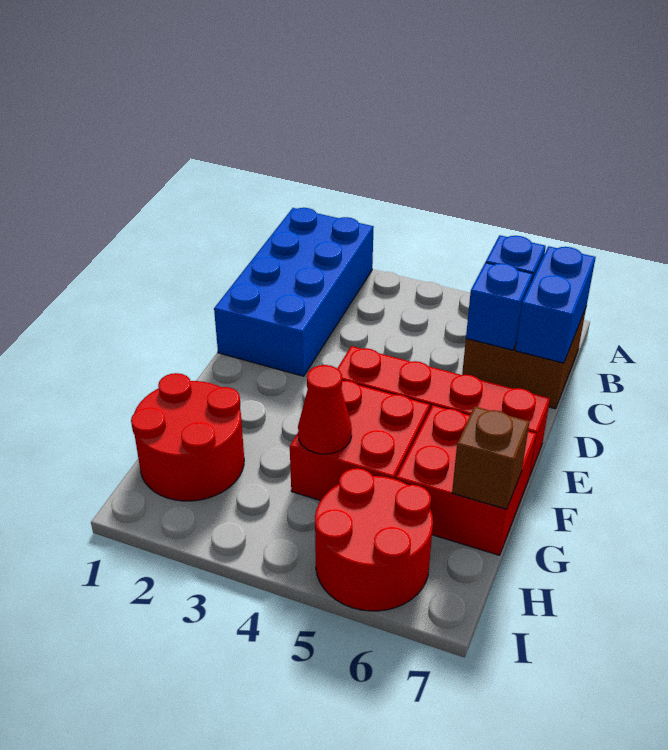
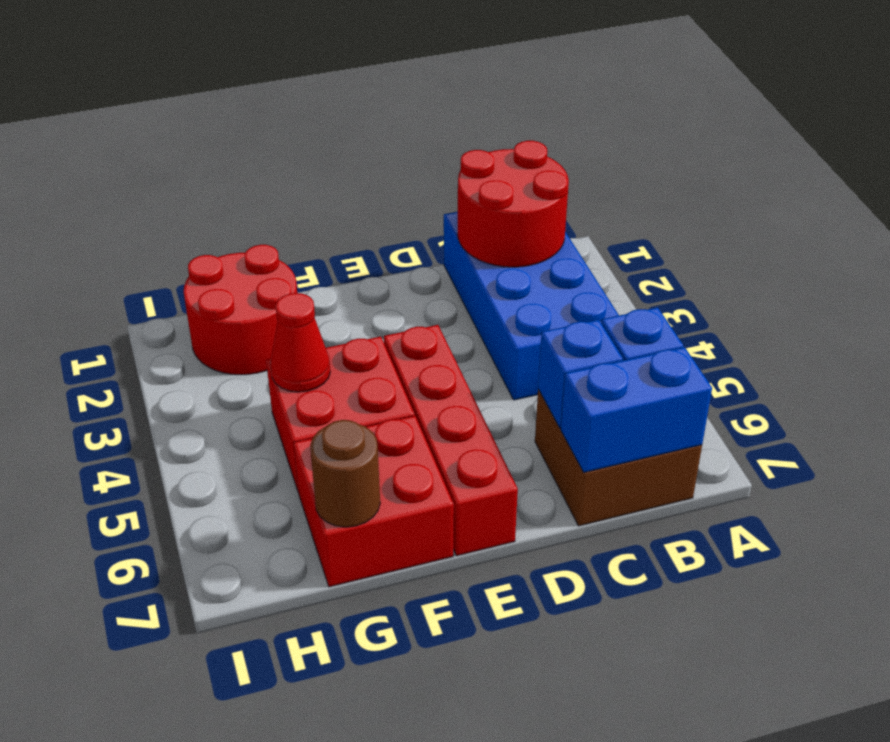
blue 2x4 brick [214,208,374,376] -> blue 2x4 brick turned to [444,212,619,400]
brown 1x1 brick [452,406,530,509] -> brown 1x1 round brick [310,420,380,527]
red 2x2 round brick [315,468,433,611] -> red 2x2 round brick moved to [457,141,569,267]

